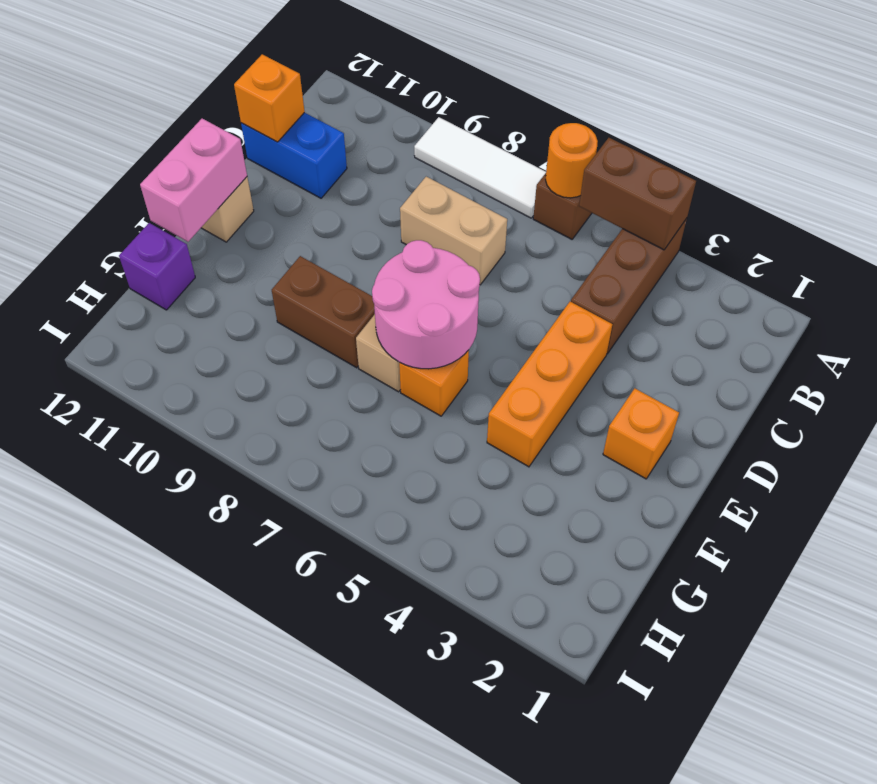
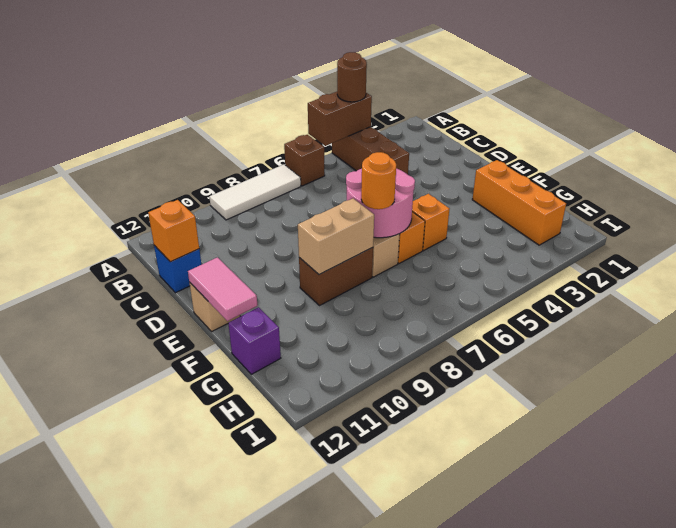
none -> brown 1x1 round brick [337,52,367,102]
orange 1x1 round brick [545,123,598,198] -> orange 1x1 round brick moved to [361,152,396,209]
tan 1x2 brick [400,177,507,285] -> tan 1x2 brick moved to [298,198,374,275]
blue 1x2 brick [241,113,347,198] -> blue 1x1 brick [154,245,202,293]
orange 1x3 brick [487,302,612,467] -> orange 1x3 brick moved to [472,160,566,245]
orange 1x1 brick [603,388,679,479] -> orange 1x1 brick moved to [412,194,449,250]
pink 1x2 brick [140,119,247,242] -> pink 1x2 tile [188,257,258,321]

